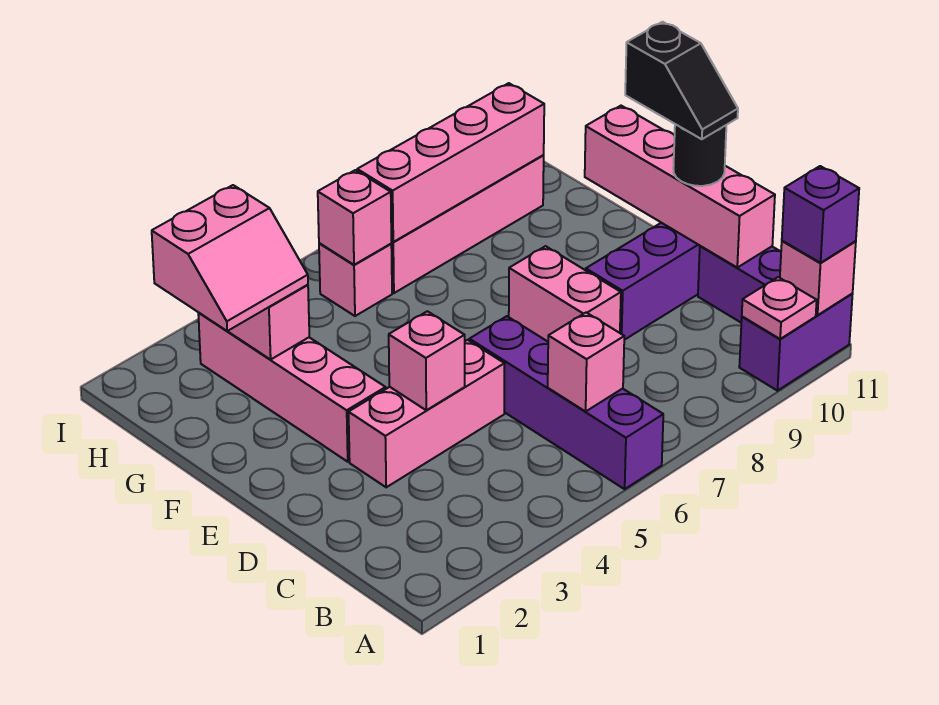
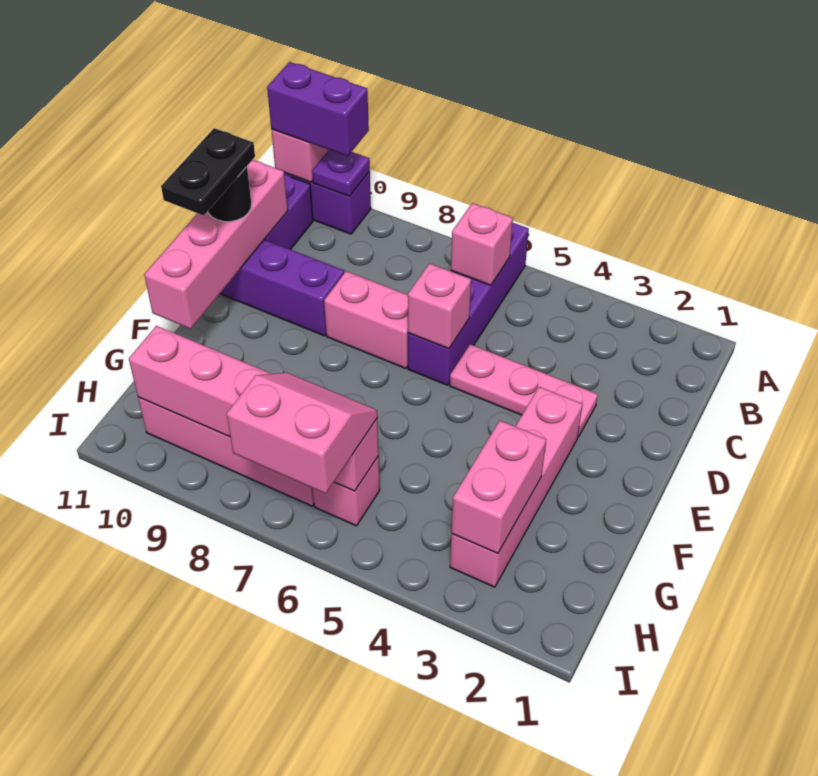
pink 1x1 plate [742,277,817,339] -> purple 1x1 plate [312,150,370,196]
purple 1x1 brick [782,166,859,263] -> purple 1x2 brick [267,62,369,156]
pink 1x3 brick [349,340,505,487] -> pink 1x3 plate [450,344,598,437]
pink 1x1 brick [389,311,465,410] -> pink 1x1 brick moved to [408,263,471,349]
pink 1x2 brick [509,246,621,341] -> pink 1x2 brick turned to [324,271,408,369]
black 1x2 slope [625,22,738,139] -> black 1x2 plate [161,128,255,215]
pink 2x2 slope [152,185,308,331] -> pink 2x2 slope moved to [227,373,378,494]

